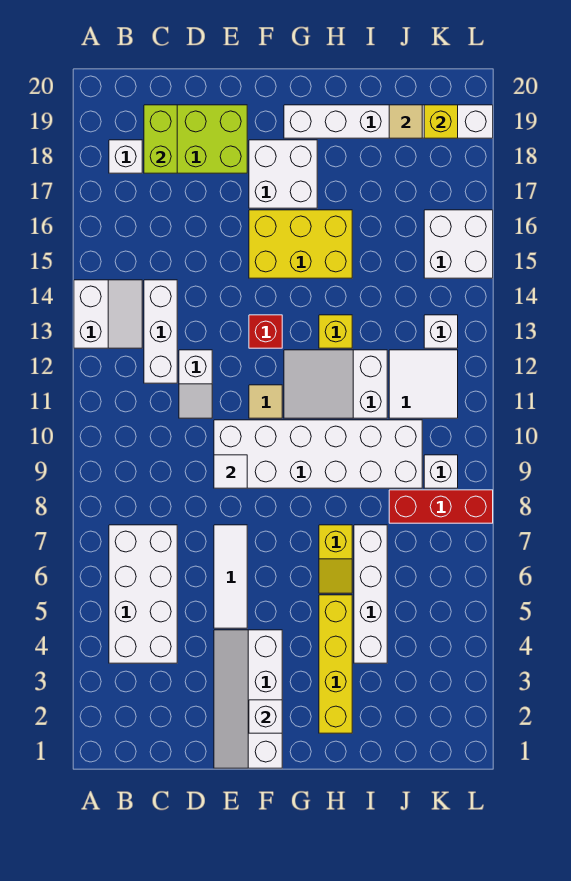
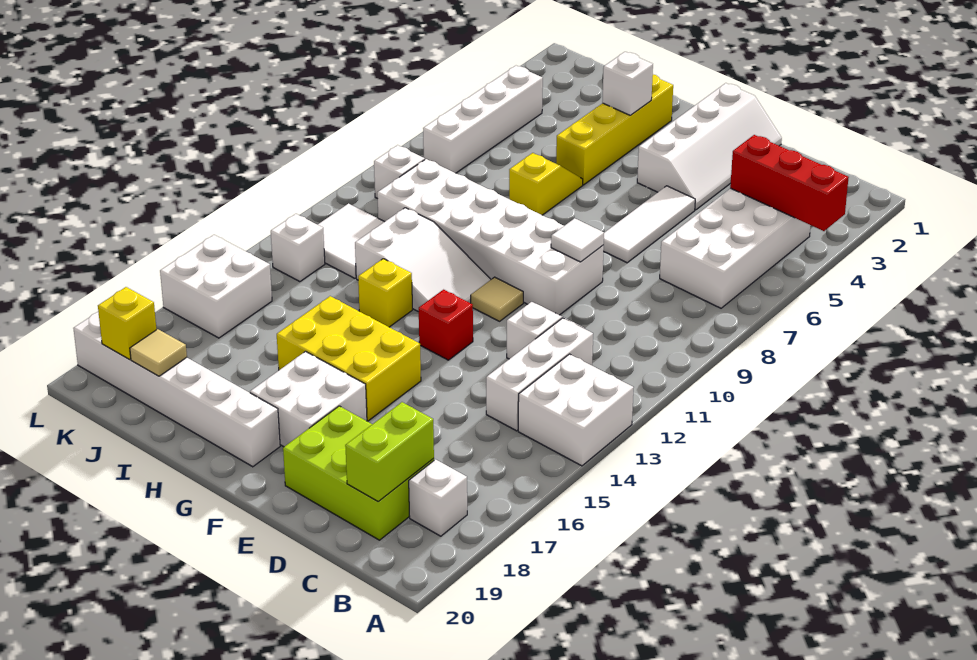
white 2x2 slope [74,280,142,348] -> white 2x2 brick [518,354,634,466]
white 1x1 brick [249,700,282,733] -> white 1x1 brick moved to [602,52,653,115]
white 1x4 brick [354,525,387,663] -> white 1x4 brick moved to [423,66,543,173]
red 1x3 brick [389,490,493,523] -> red 1x3 brick moved to [730,135,849,231]

